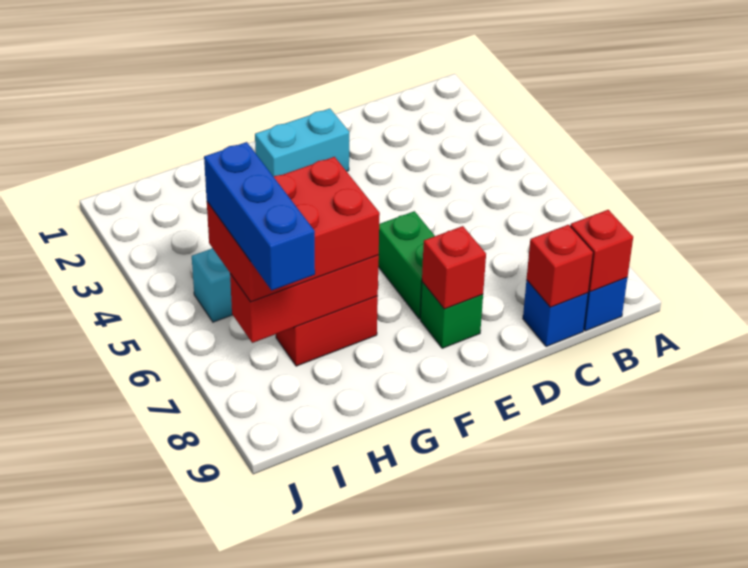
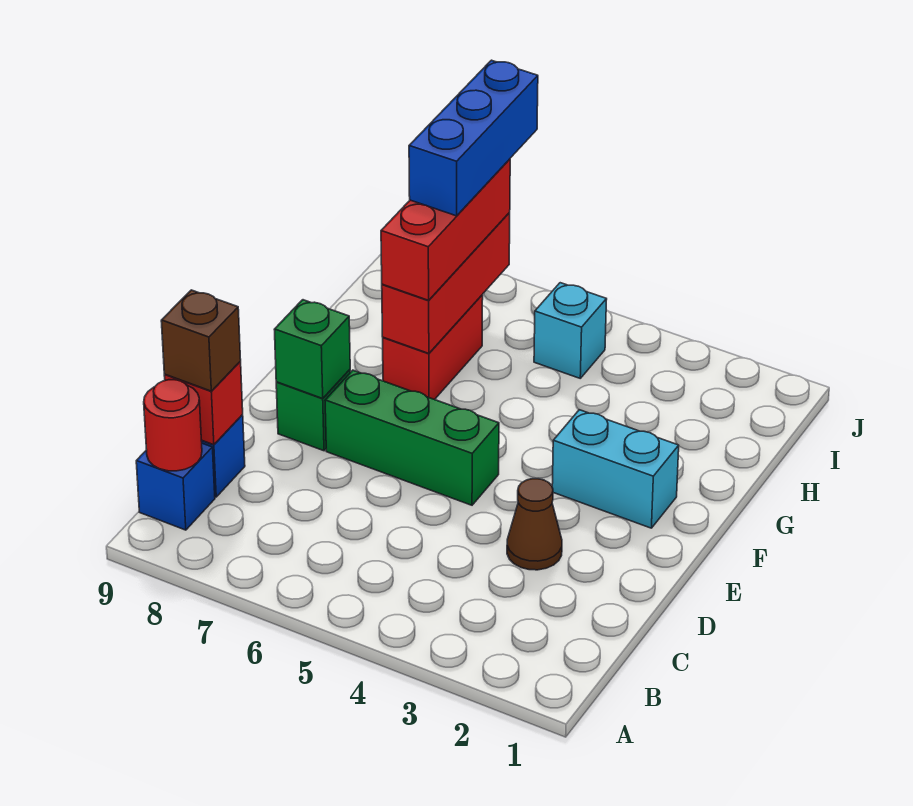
red 1x1 brick [570,210,633,292] -> red 1x1 round brick [144,380,202,471]
none -> brown 1x1 brick [161,290,241,391]
none -> brown 1x1 cone [507,479,562,570]
cyan 1x2 brick [255,109,349,177] -> cyan 1x2 brick turned to [552,410,679,528]
green 1x2 brick [378,211,435,319] -> green 1x3 brick [325,370,499,505]
red 1x1 brick [422,226,486,309] -> green 1x1 brick [274,300,350,398]
red 2x3 brick [207,157,380,302] -> red 1x3 brick [381,159,510,300]
blue 1x3 brick [204,142,315,290] -> blue 1x3 brick turned to [409,60,538,216]

